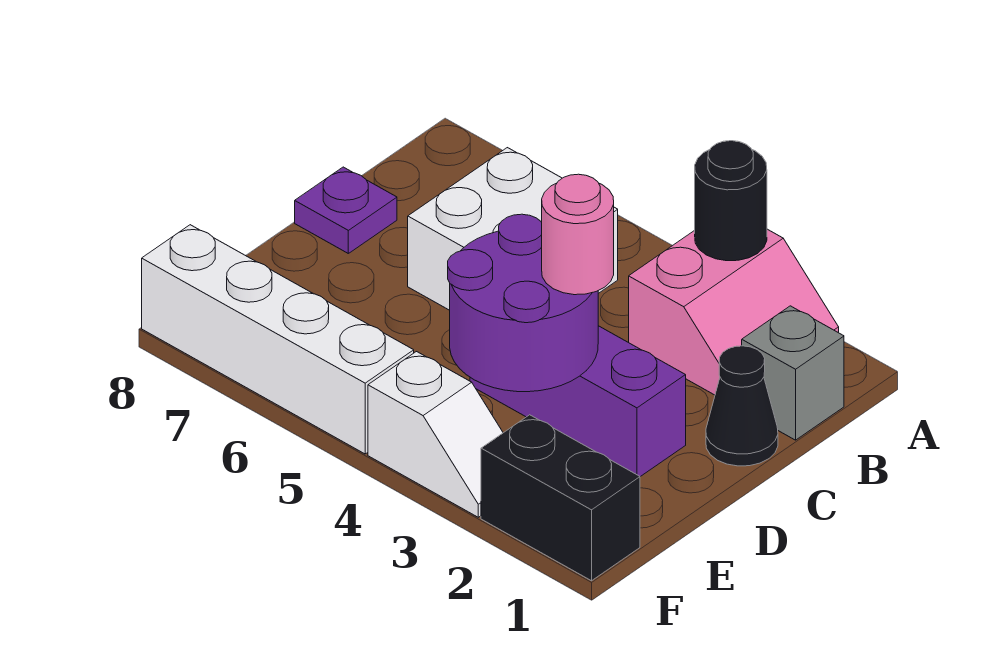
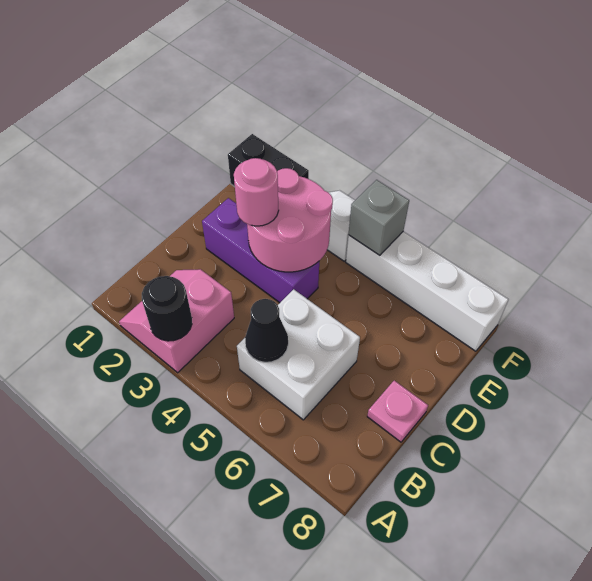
grey 1x1 brick [742,306,844,440] -> grey 1x1 brick moved to [348,180,409,255]
black 1x1 cone [706,346,778,466] -> black 1x1 cone moved to [245,299,288,362]
purple 1x1 plate [295,167,397,253] -> pink 1x1 plate [367,381,428,442]
purple 2x2 round brick [448,214,598,392] -> pink 2x2 round brick [247,168,333,272]

